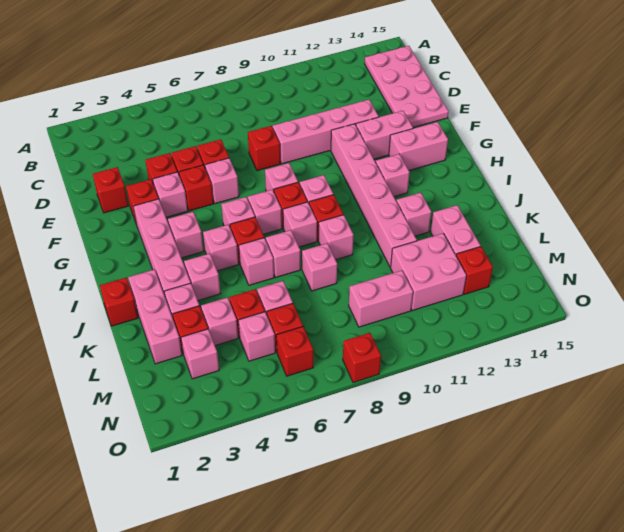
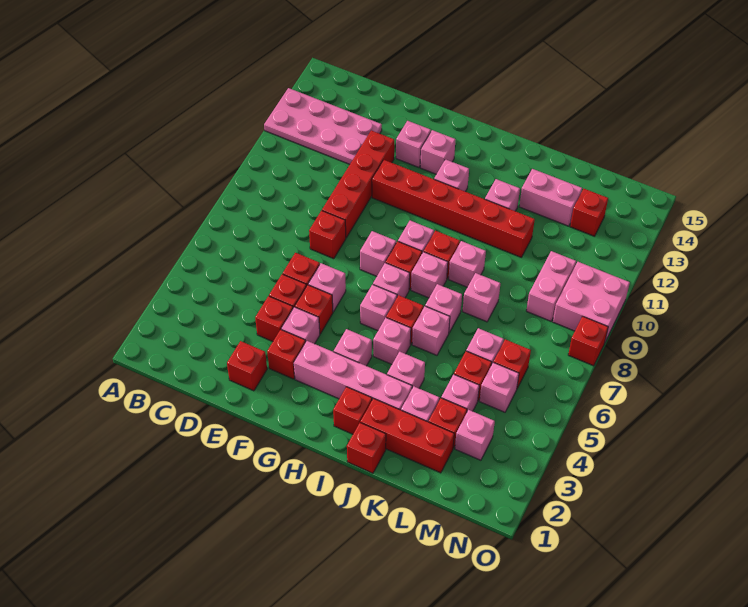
pink 2x4 plate [365,46,449,127] -> pink 2x4 plate moved to [264,88,382,164]
pink 1x4 brick [273,100,379,164] -> red 1x4 brick [322,131,394,238]
pink 1x6 brick [331,124,417,267] -> red 1x6 brick [372,160,535,257]
pink 1x2 brick [356,111,413,159] -> pink 1x1 brick [396,121,431,167]
pink 1x2 brick [389,122,448,170] -> pink 1x1 brick [420,130,456,174]
pink 1x3 brick [128,269,182,364] -> red 1x3 brick [360,398,454,473]
pink 2x2 brick [391,233,467,311] -> pink 2x2 brick moved to [553,262,630,342]
red 1x1 brick [276,327,313,376] -> red 1x1 brick moved to [333,387,372,434]

